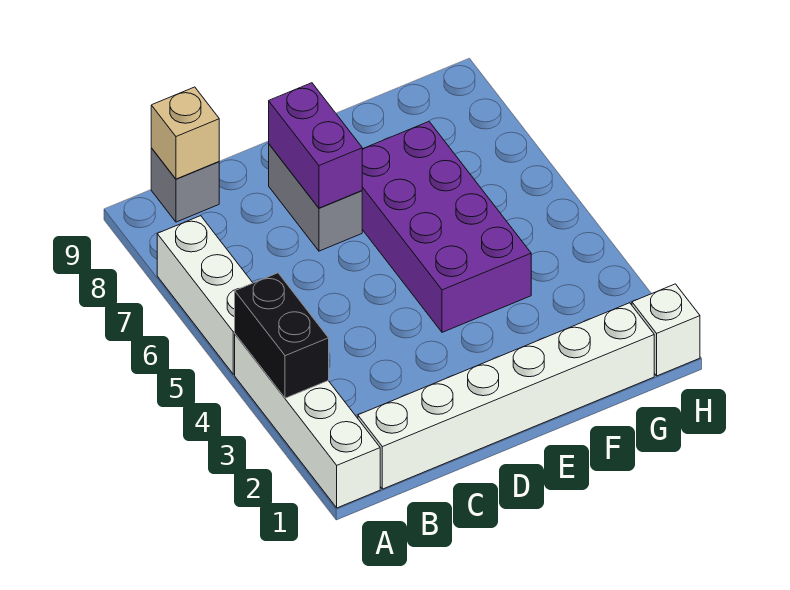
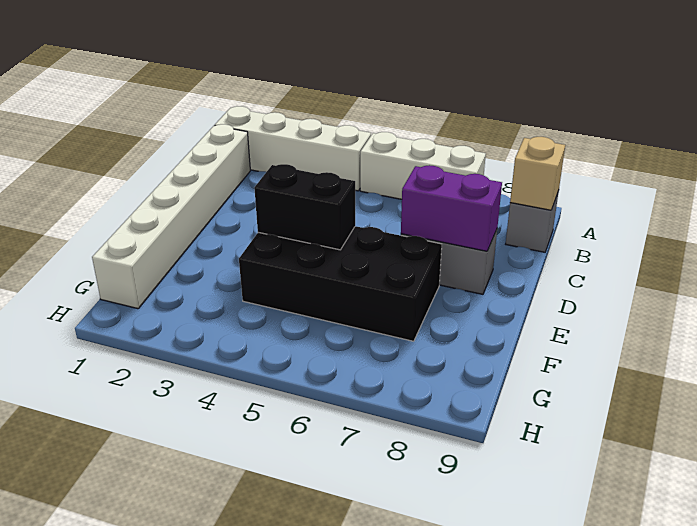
black 1x2 brick [235,273,329,398] -> black 1x2 brick moved to [254,164,355,250]
purple 2x4 brick [362,121,531,332] -> black 2x4 brick [239,226,442,341]
white 1x1 brick [632,284,700,376] -> none

